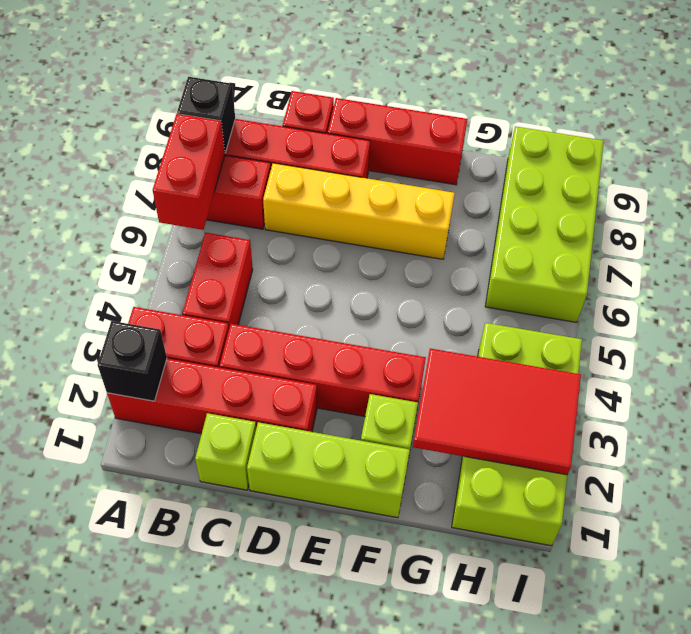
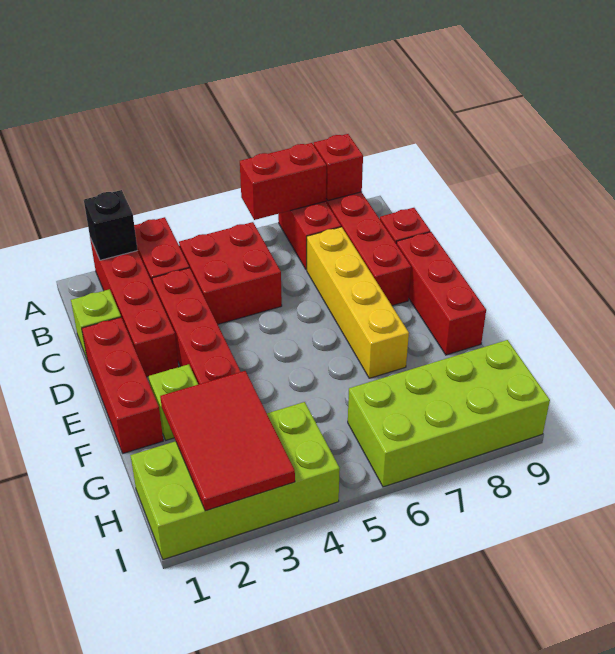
black 1x1 brick [177,77,235,153] -> red 1x1 brick [314,134,363,201]
red 1x2 brick [182,233,253,327] -> red 2x2 brick [179,222,282,324]
lime 1x3 brick [247,422,410,518] -> red 1x3 brick [82,317,163,453]

